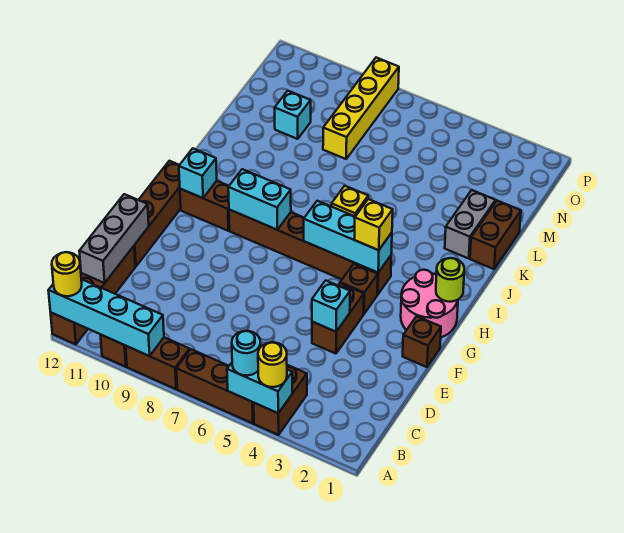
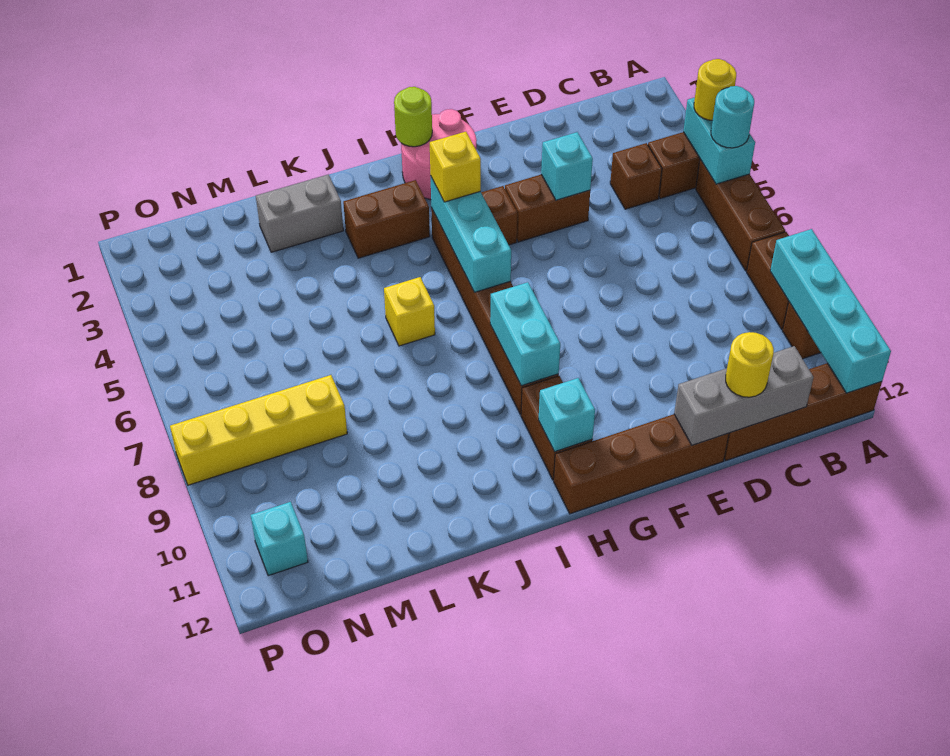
yellow 1x1 round brick [52,252,82,296] -> yellow 1x1 round brick moved to [726,332,774,397]
brown 1x1 brick [403,316,441,367] -> brown 1x1 brick moved to [610,143,662,209]
brown 1x2 brick [470,201,521,269] -> brown 1x2 brick moved to [343,180,430,258]
cyan 1x1 brick [275,91,311,139] -> cyan 1x1 brick moved to [251,502,308,576]

